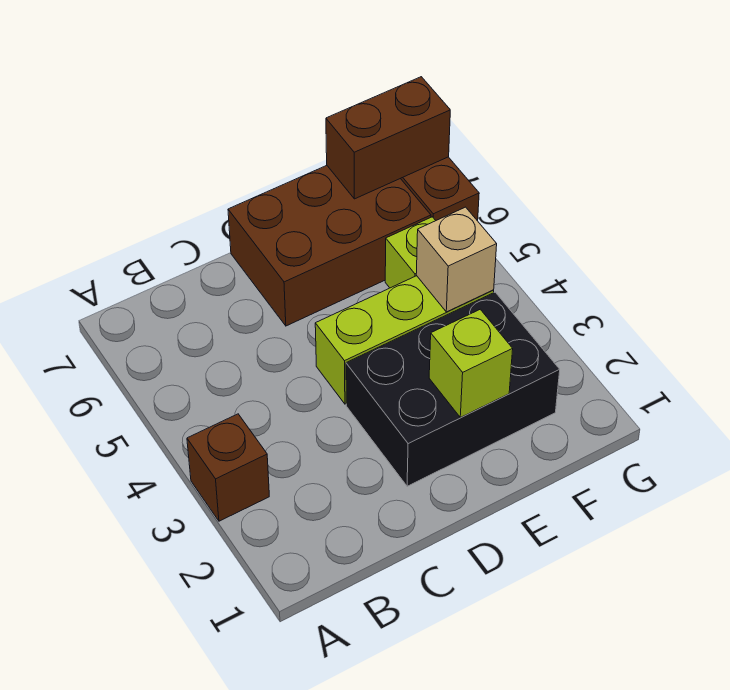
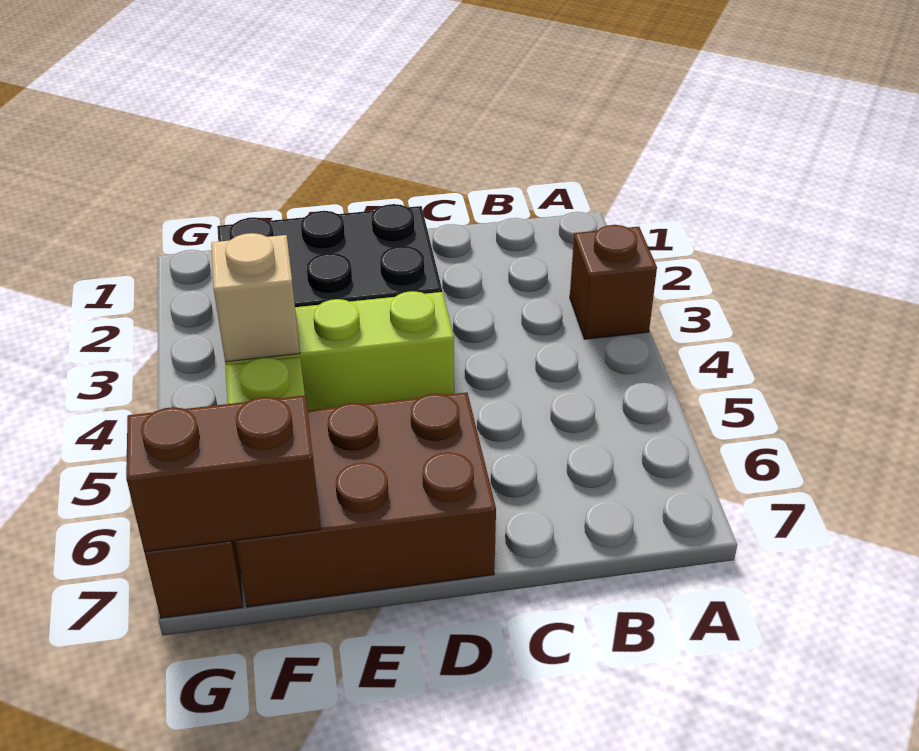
lime 1x1 brick [429,309,513,417] -> none

